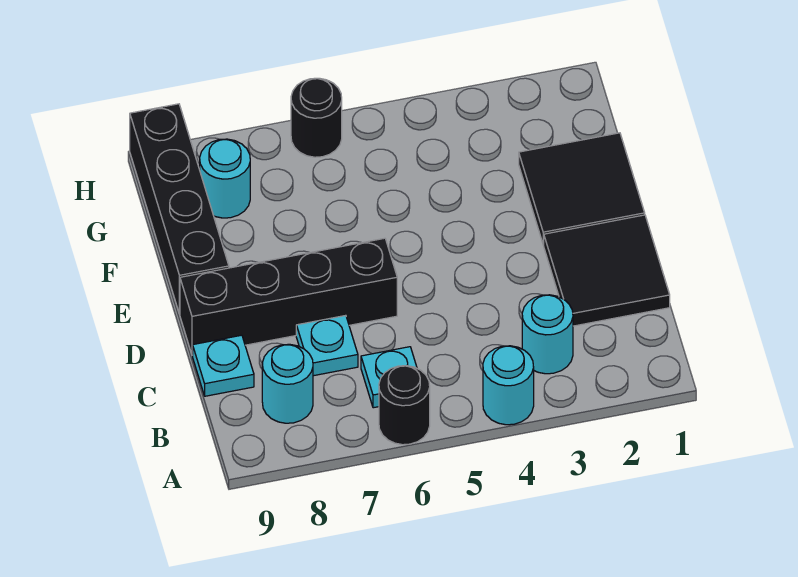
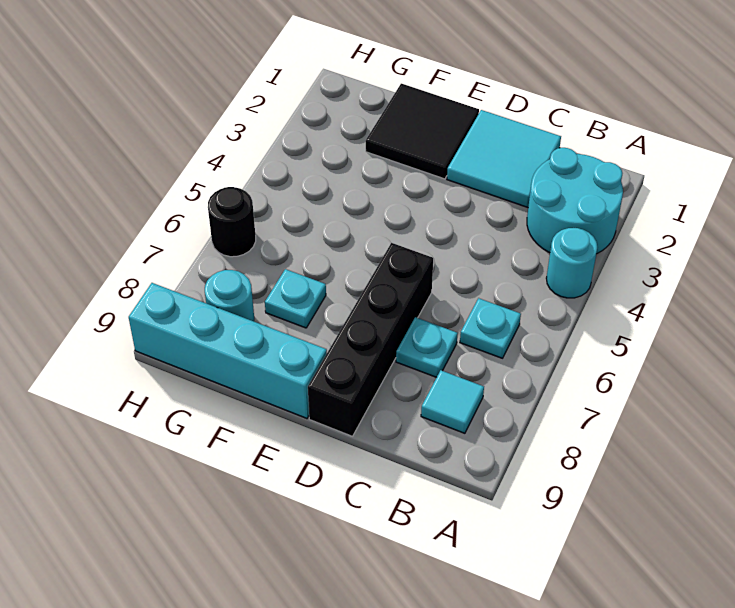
black 1x1 round brick [379,366,430,445] -> none
cyan 1x1 round brick [522,295,573,374] -> cyan 2x2 round brick [527,148,623,254]
cyan 1x1 round brick [262,344,313,423] -> cyan 1x1 tile [421,370,484,433]
black 2x2 tile [544,215,670,326] -> cyan 2x2 tile [447,110,561,207]
cyan 1x1 plate [193,335,254,396] -> cyan 1x1 plate moved to [265,269,326,328]
black 1x4 brick [130,104,229,314] -> cyan 1x4 brick [129,283,327,418]

